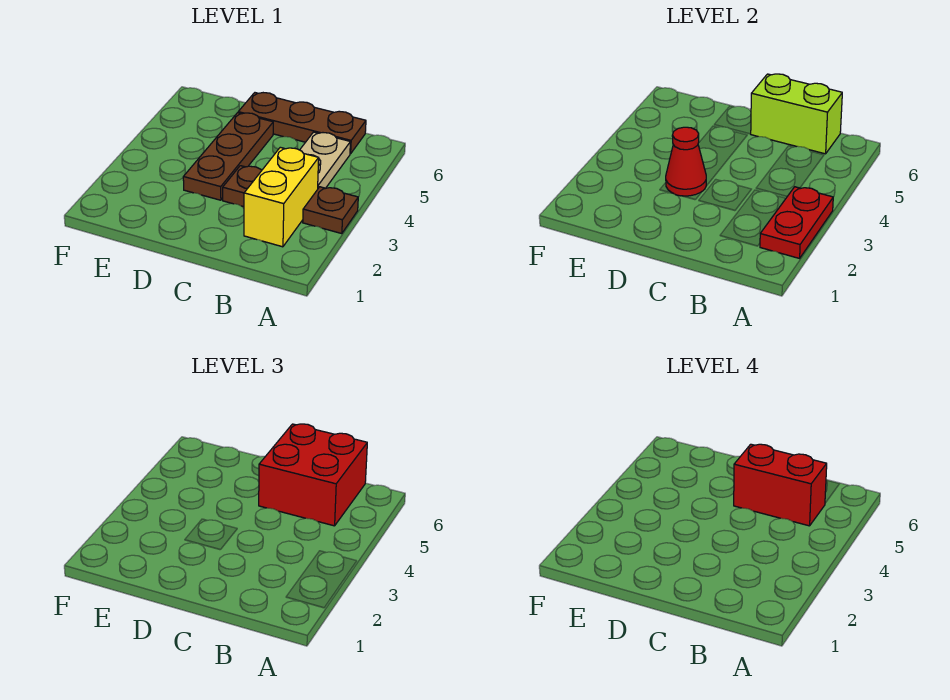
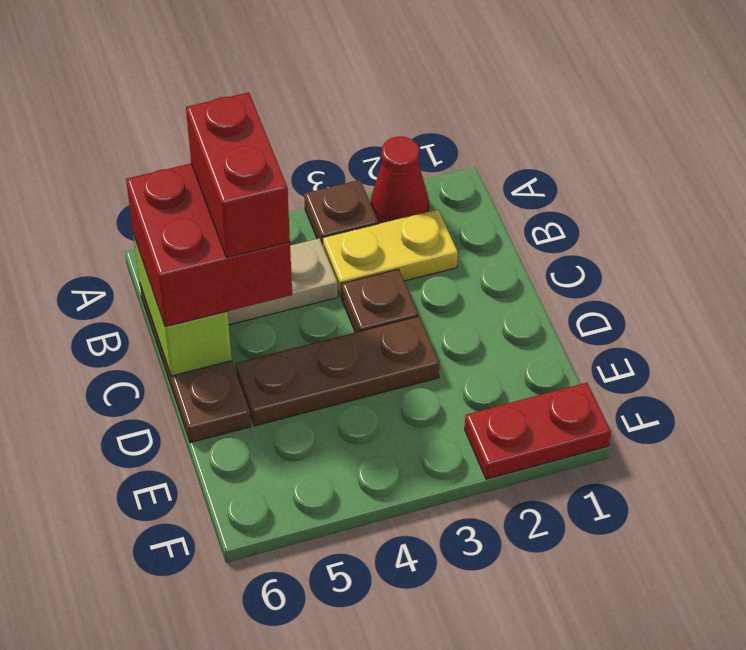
red 1x2 plate [760,187,833,258] -> red 1x2 plate moved to [465,383,611,479]
yellow 1x2 brick [244,147,319,247] -> yellow 1x2 plate [323,209,458,297]
red 1x1 cone [666,127,706,196] -> red 1x1 cone moved to [371,137,429,224]

